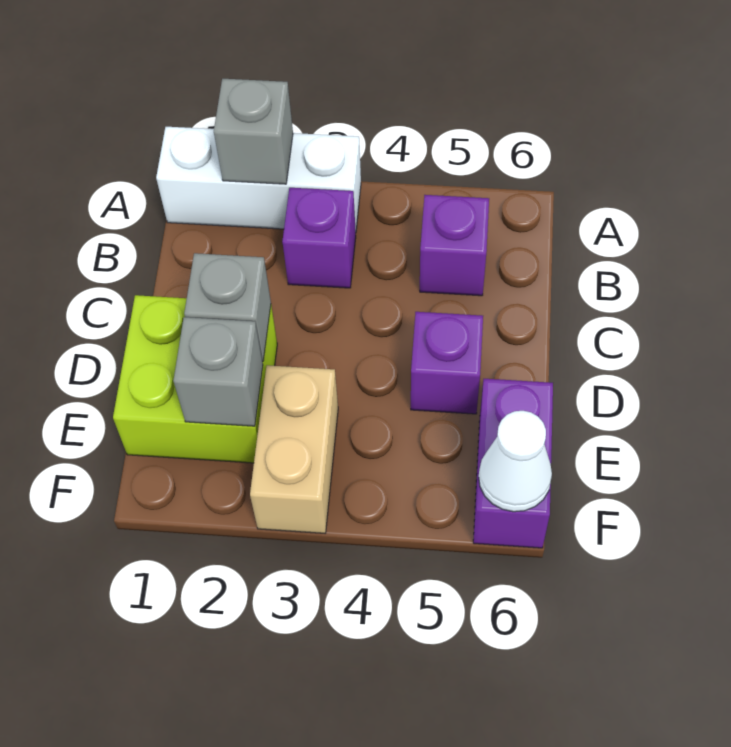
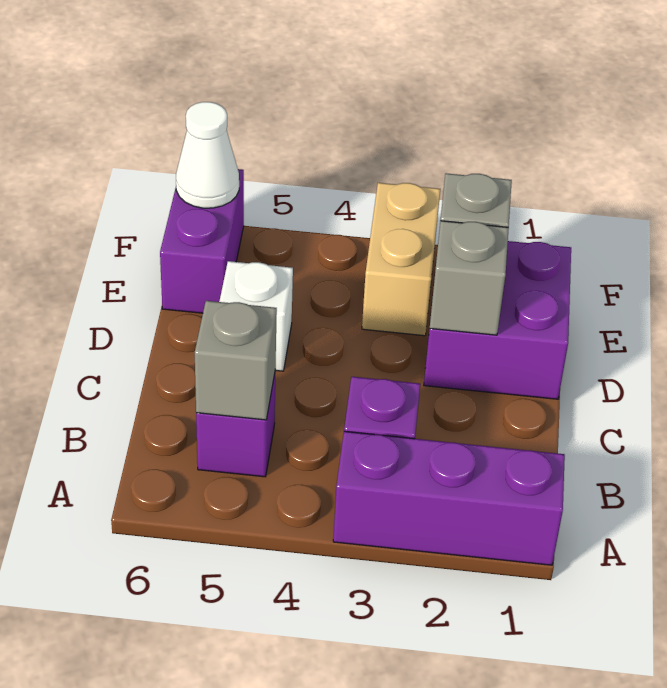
white 1x3 brick [156,127,361,230] -> purple 1x3 brick [333,431,565,565]
grey 1x1 brick [214,79,293,184] -> grey 1x1 brick moved to [195,301,277,420]
lime 2x2 brick [113,295,277,463] -> purple 2x2 brick [424,241,571,399]
purple 1x1 brick [411,312,483,414] -> white 1x1 brick [219,261,293,371]

